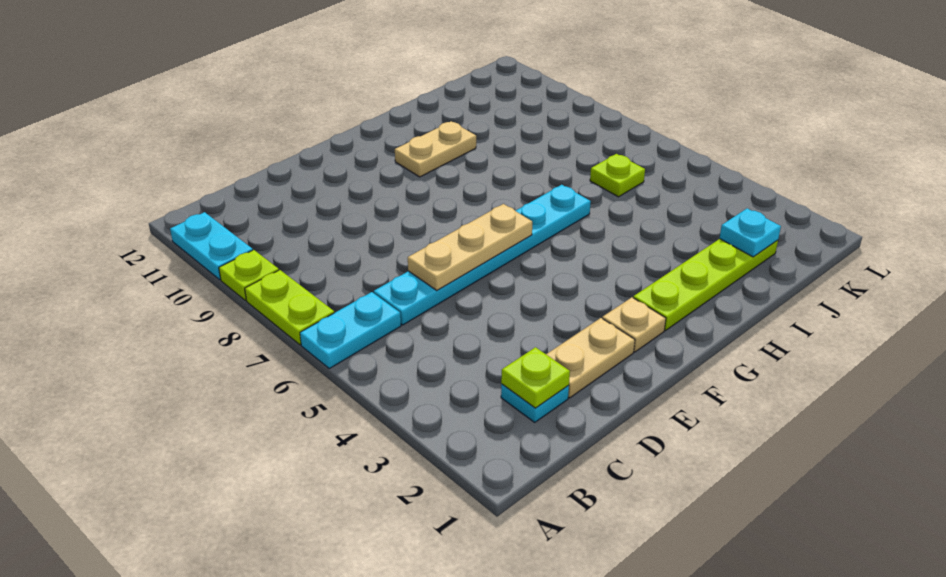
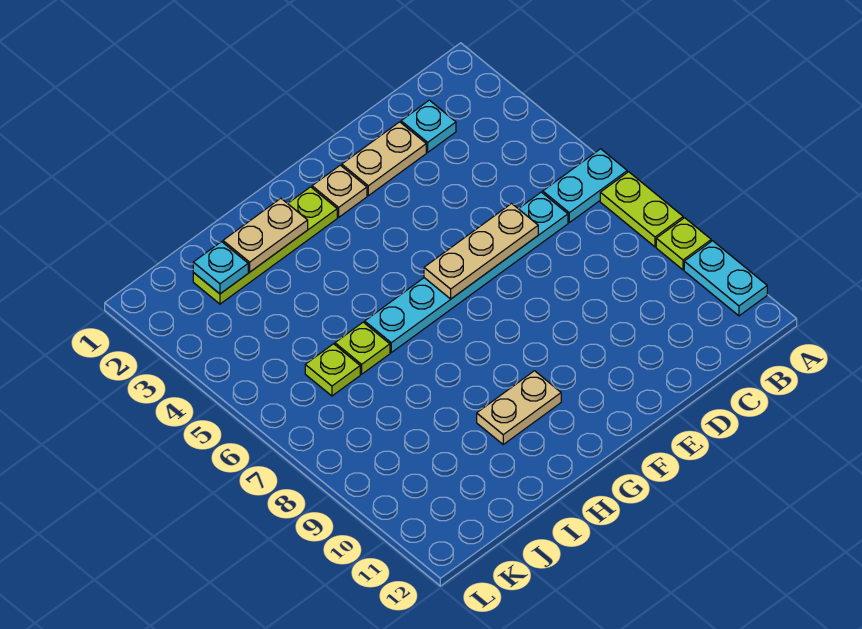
lime 1x1 plate [501,347,570,408] -> lime 1x1 plate moved to [335,322,390,374]
none -> tan 1x2 plate [223,198,308,272]

